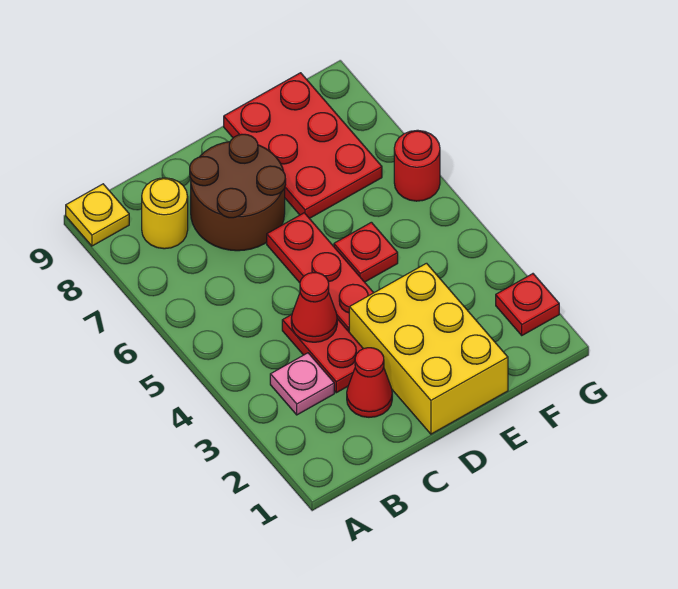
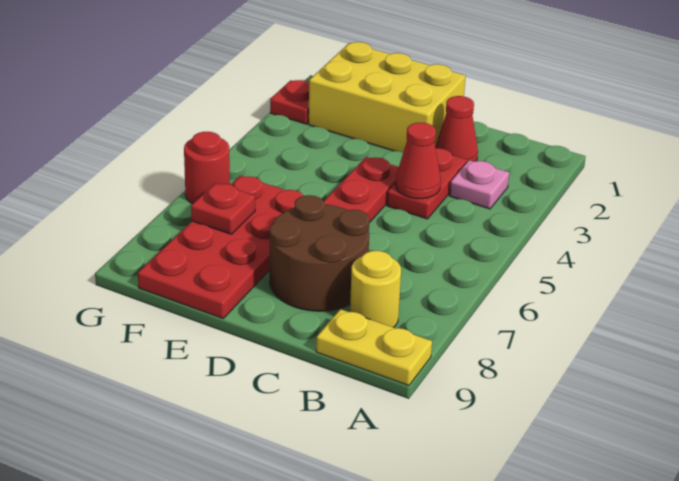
yellow 1x1 plate [66,184,129,246] -> yellow 1x2 plate [316,309,432,386]
yellow 2x3 brick [349,263,508,434] -> yellow 2x3 brick turned to [308,42,466,152]
red 1x1 plate [334,222,398,282] -> red 1x1 plate moved to [191,183,255,234]
red 2x3 plate [224,73,382,219] -> red 2x4 plate [138,176,303,318]

